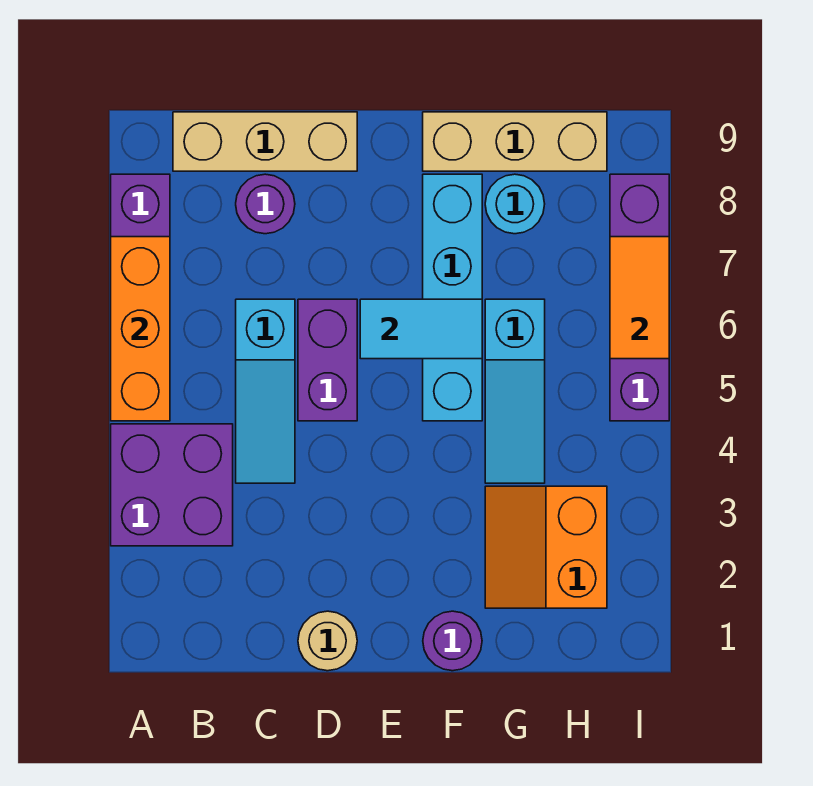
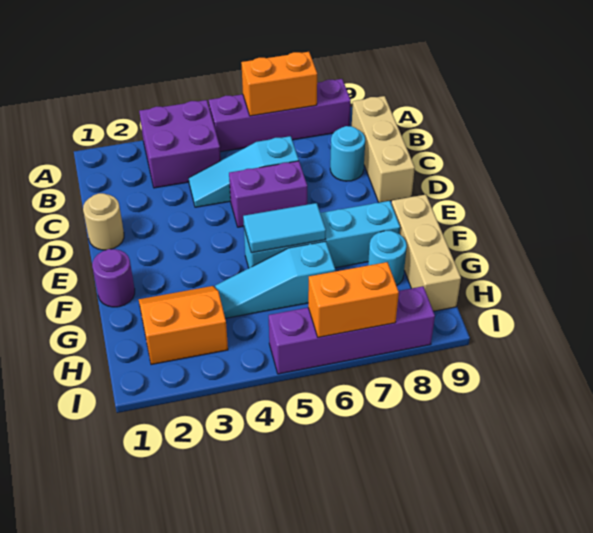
orange 1x3 brick [111,237,170,421] -> orange 1x2 brick [241,52,317,116]
purple 1x1 round brick [236,174,295,234] -> cyan 1x1 round brick [330,126,365,181]
cyan 1x2 tile [360,299,482,359] -> cyan 1x2 tile turned to [243,203,326,253]
orange 1x2 tile [610,237,669,359] -> orange 1x2 brick [308,262,399,337]

